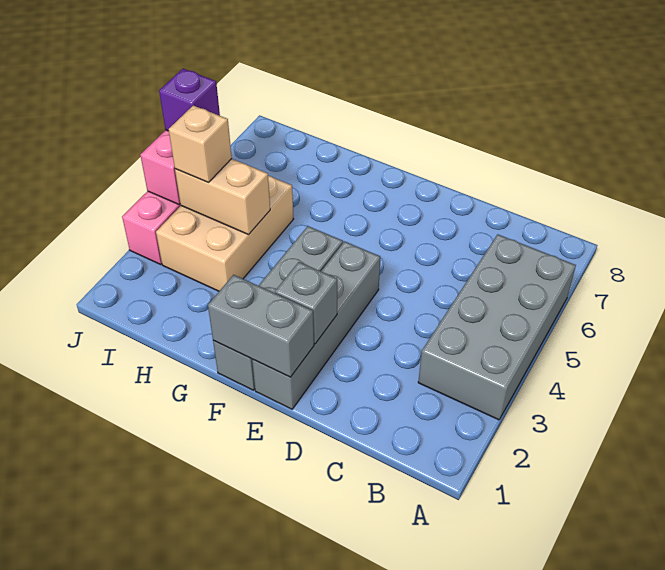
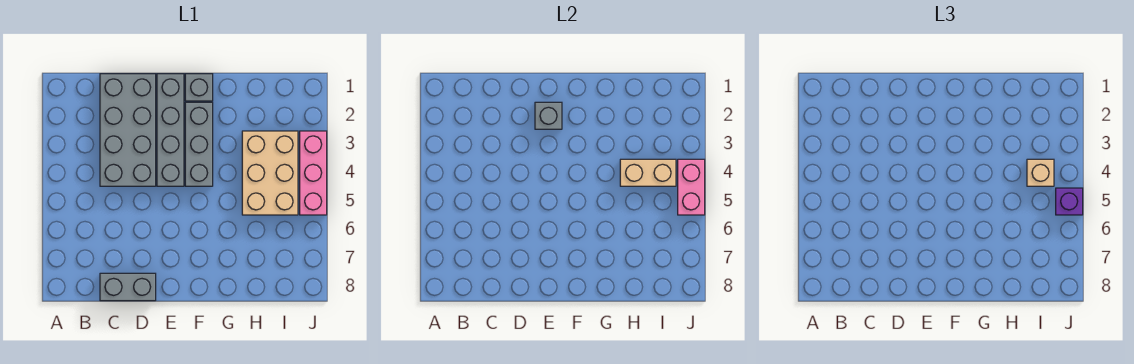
grey 2x4 brick [418,234,576,420] -> grey 2x4 brick moved to [100,74,156,186]
grey 1x2 brick [208,275,314,377] -> grey 1x2 brick moved to [100,273,156,301]

